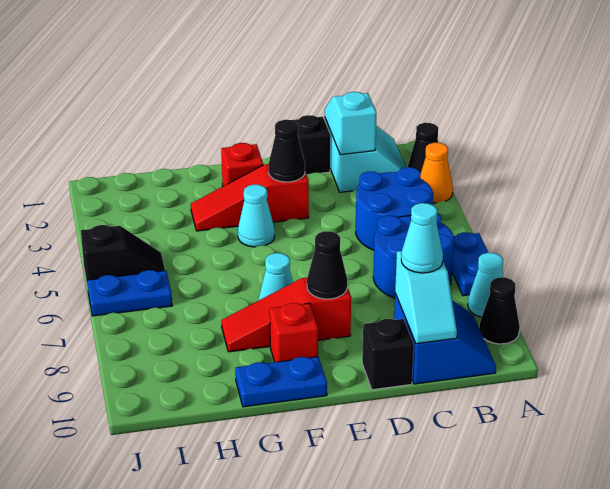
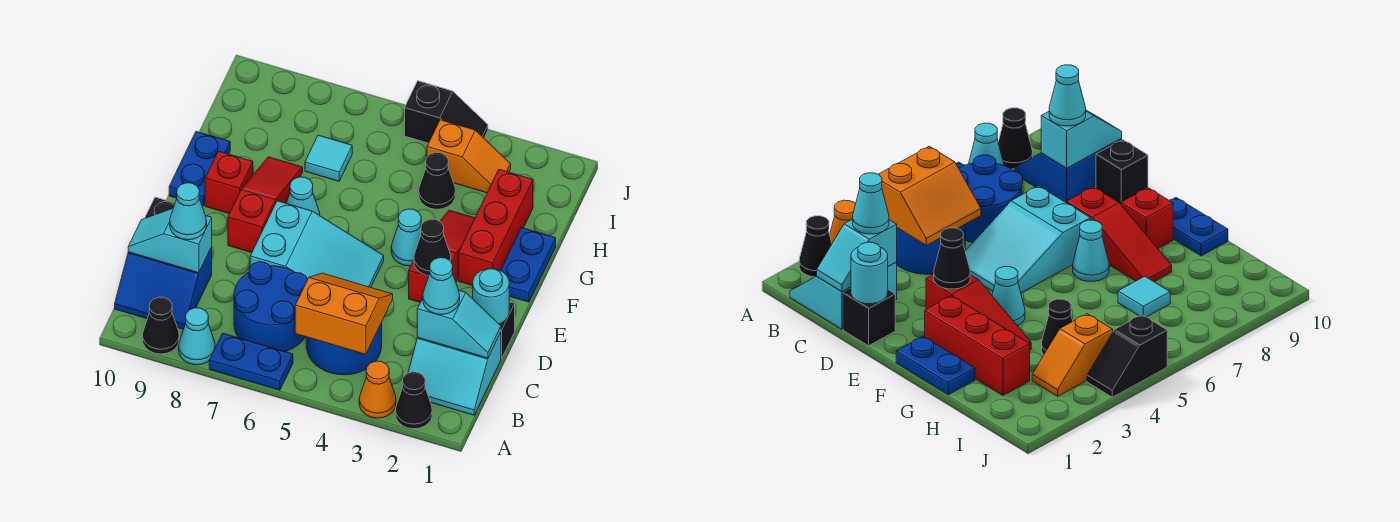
none -> orange 2x2 slope [295,273,393,354]
none -> cyan 1x1 cone [423,258,460,315]
none -> cyan 1x1 round brick [473,268,509,324]
none -> cyan 2x3 slope [250,201,384,287]
black 1x1 cone [307,231,347,299] -> black 1x1 cone moved to [419,152,455,209]
red 1x1 brick [221,143,263,186] -> red 1x3 brick [458,170,533,286]
none -> cyan 1x1 tile [305,135,352,181]
none -> orange 1x2 slope [427,120,511,193]
black 1x2 slope [81,225,165,288] -> black 1x2 slope turned to [405,81,488,143]
blue 1x2 plate [87,270,172,316] -> blue 1x2 plate moved to [500,228,556,302]

